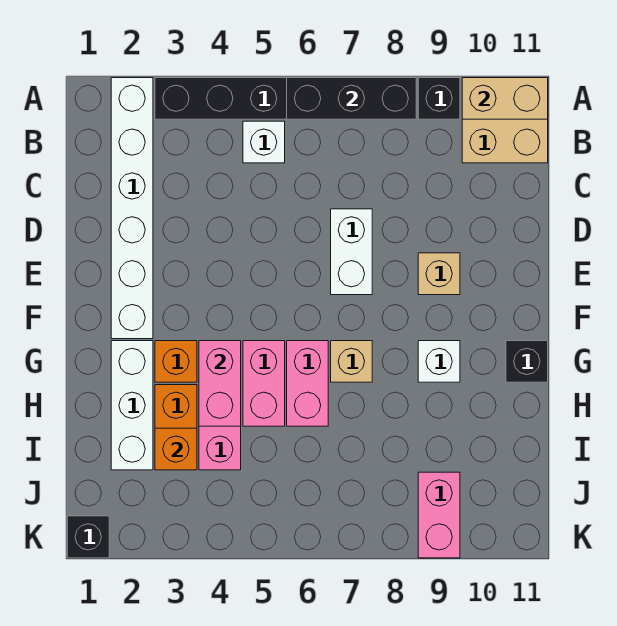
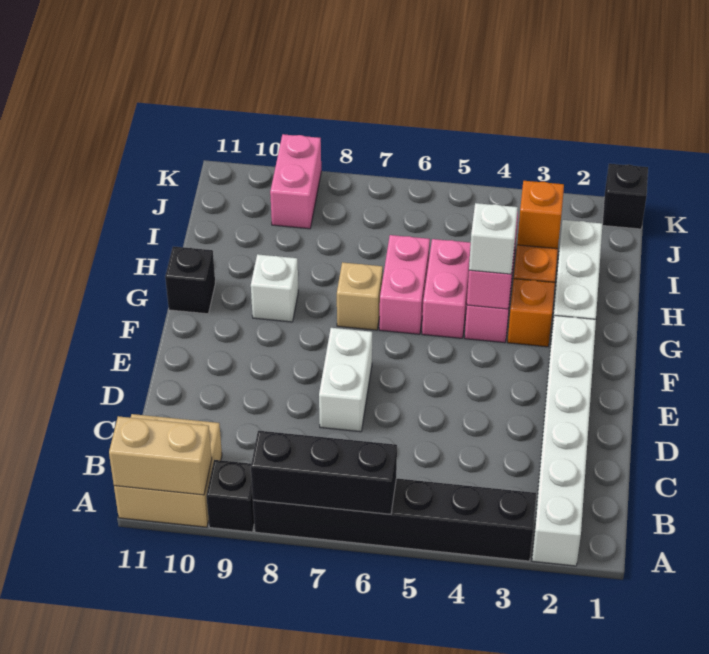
white 1x1 brick [243,121,285,163] -> white 1x1 brick moved to [469,203,518,274]
tan 1x1 brick [418,253,460,295] -> none

